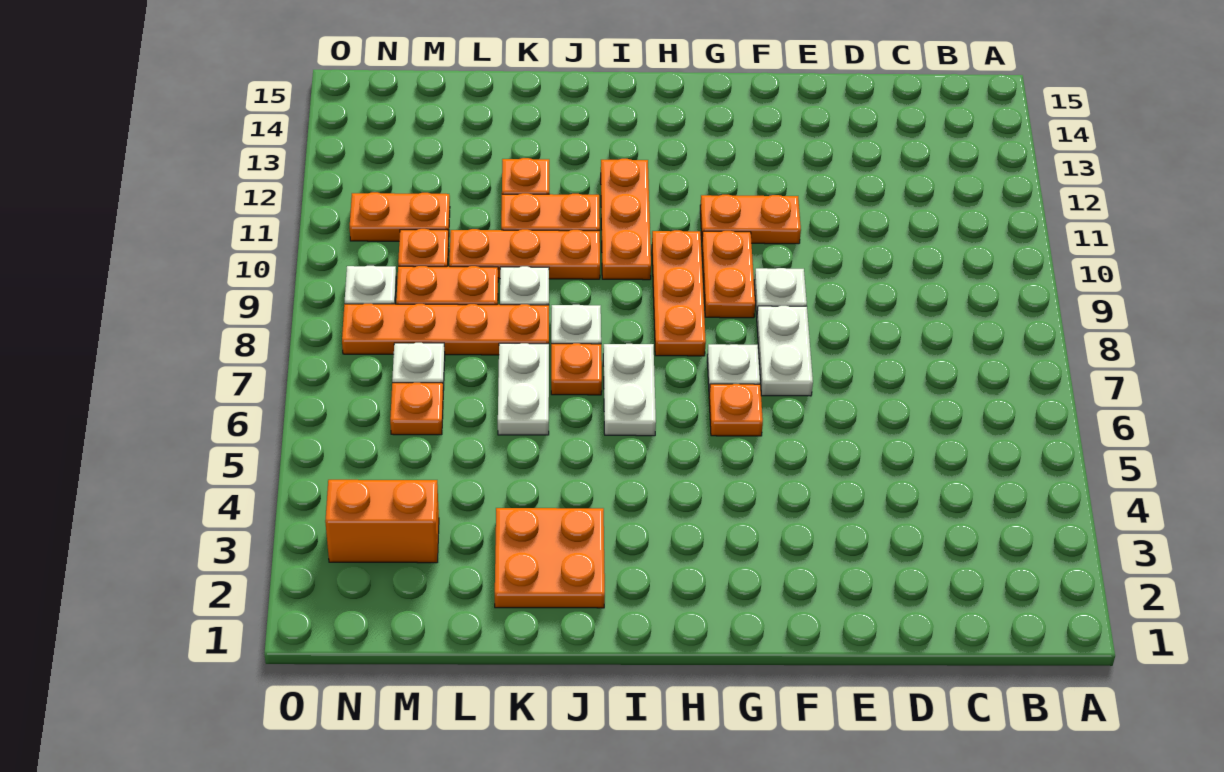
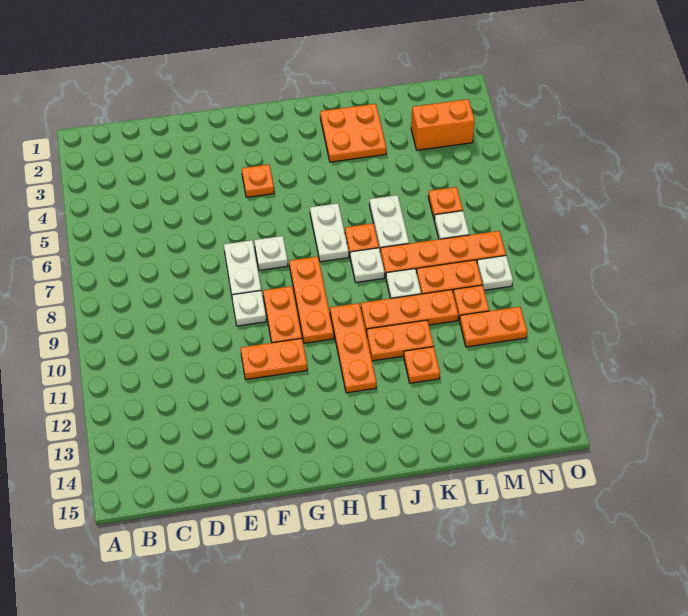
orange 1x1 plate [709,384,763,436] -> orange 1x1 plate moved to [242,164,274,197]

